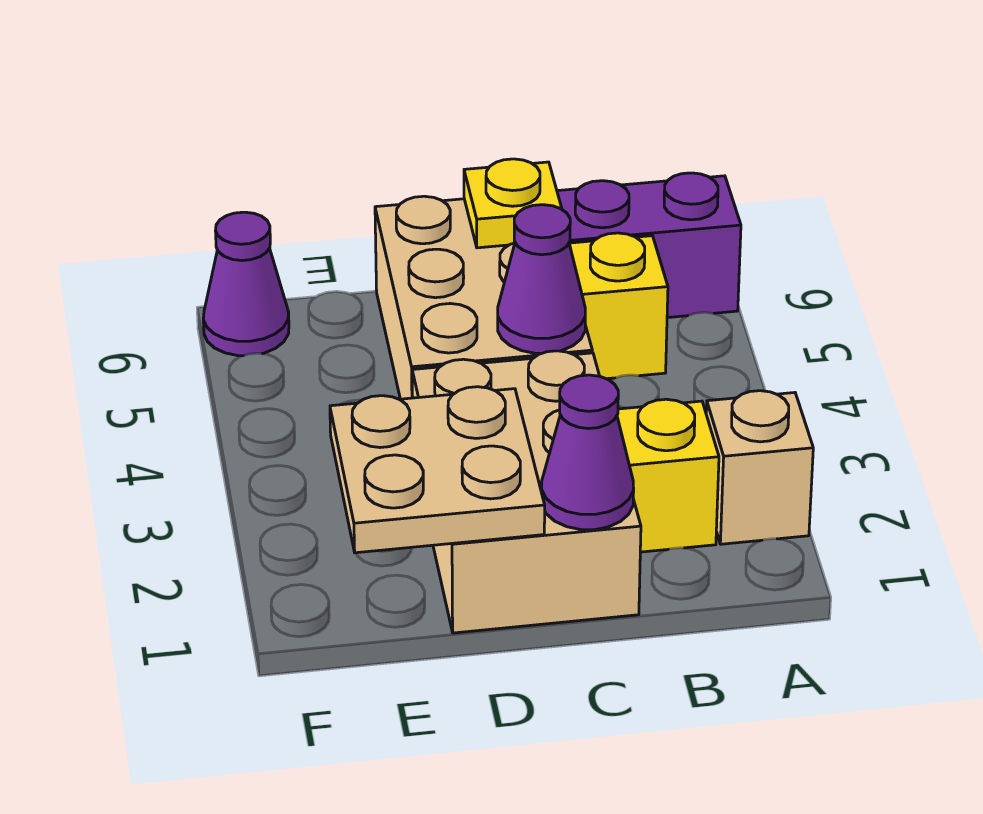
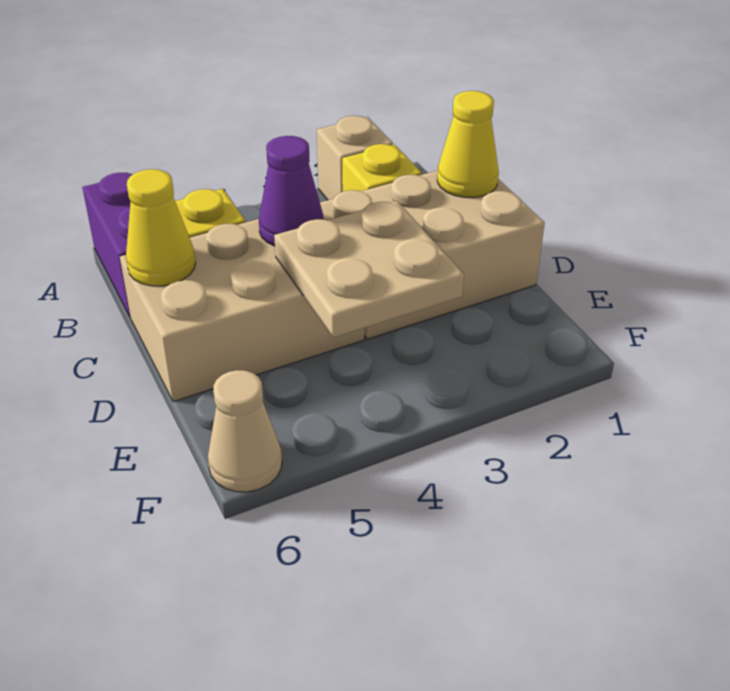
purple 1x1 cone [542,375,634,530] -> yellow 1x1 cone [437,91,499,198]
yellow 1x1 plate [464,159,562,248] -> yellow 1x1 cone [126,169,196,286]
tan 2x2 plate [330,387,545,553] -> tan 2x2 plate moved to [274,201,464,338]
purple 1x1 cone [203,212,289,356] -> tan 1x1 cone [208,370,282,492]

